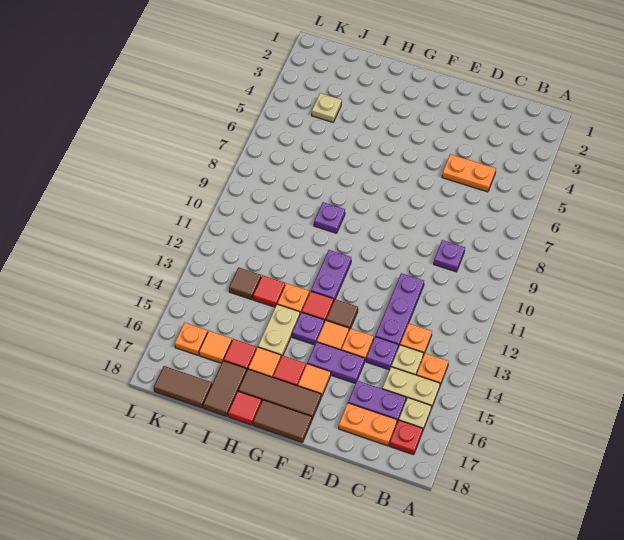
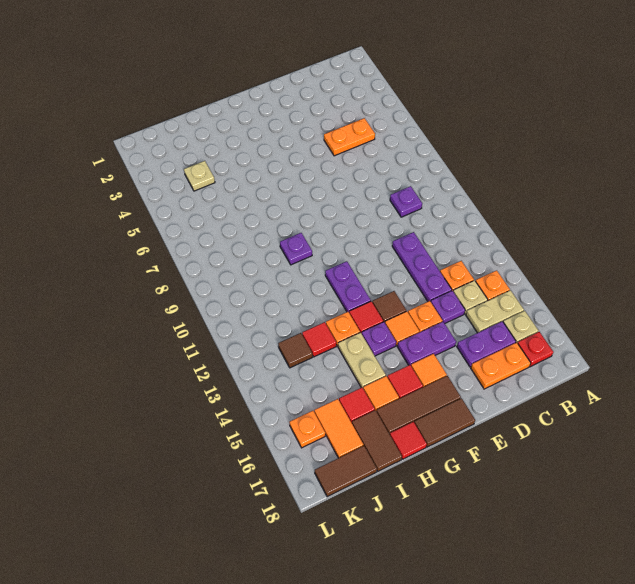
orange 1x1 tile [199,331,232,363] -> orange 1x2 tile [314,399,363,458]

